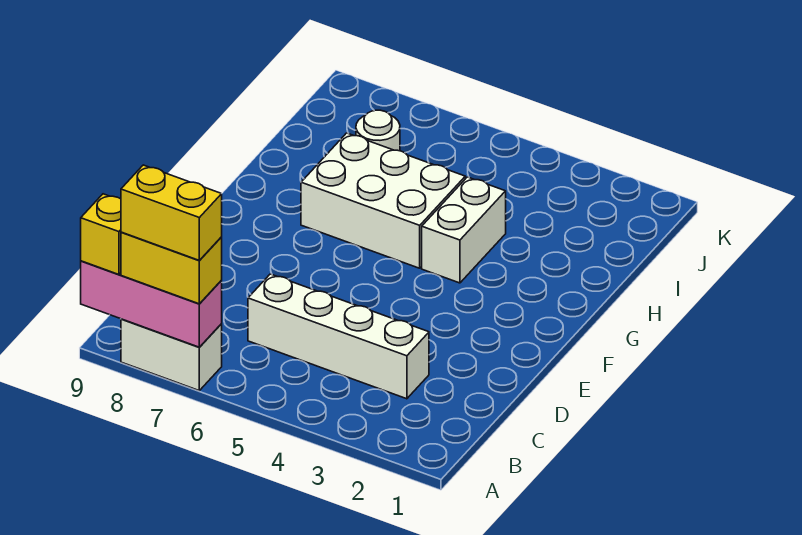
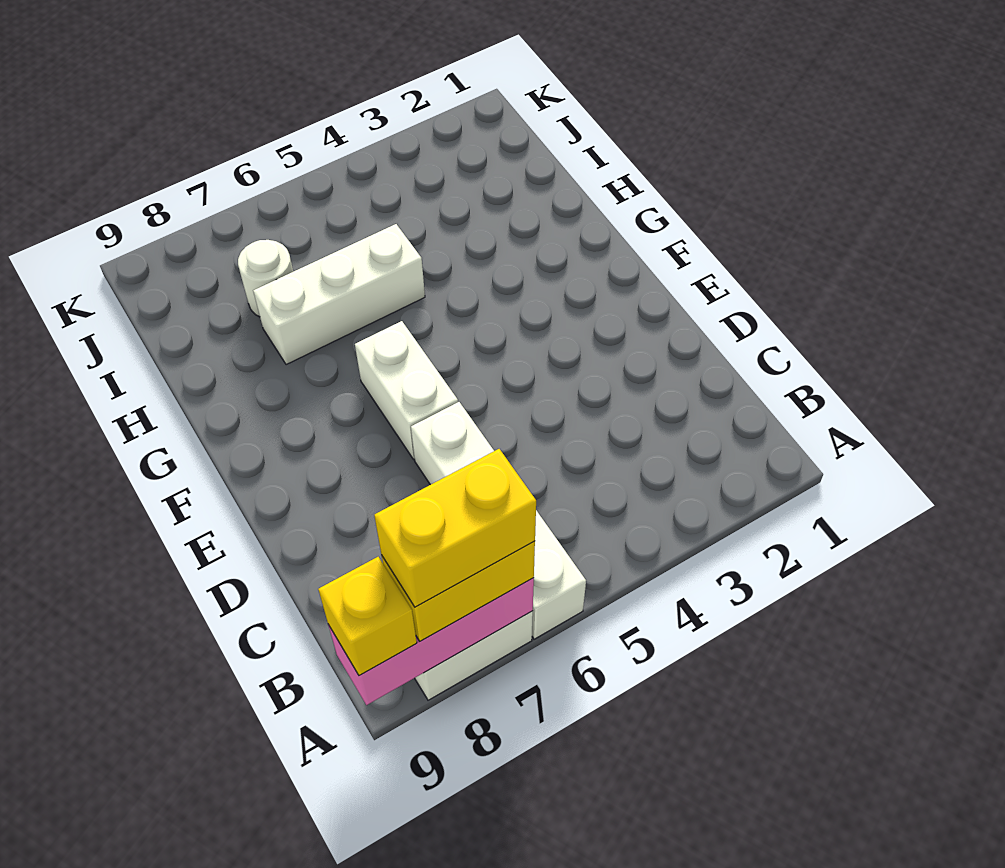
white 1x4 brick [248,274,429,399] -> white 1x4 brick turned to [411,402,586,639]
white 1x2 brick [422,177,506,283] -> white 1x2 brick moved to [355,321,458,459]
white 2x3 brick [301,133,465,268] -> white 1x3 brick [253,224,425,365]

